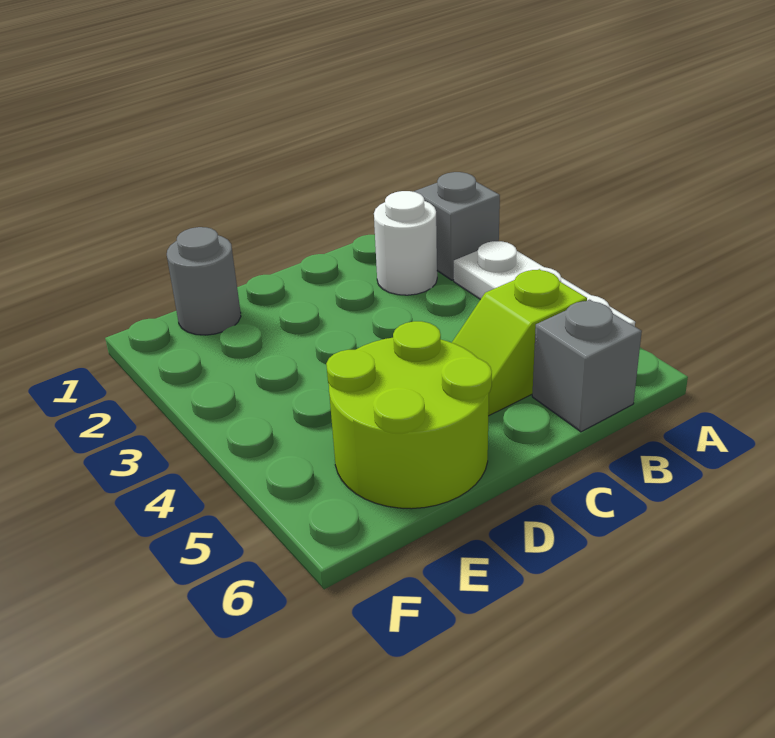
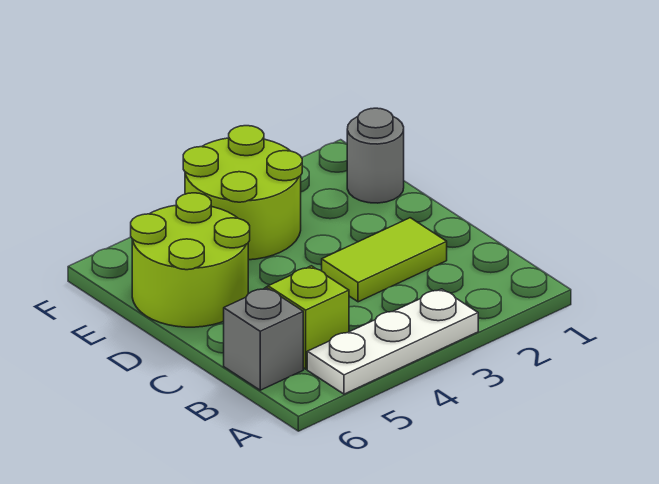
grey 1x1 brick [414,172,500,280] -> none
white 1x1 round brick [374,191,437,295] -> none
none -> lime 1x2 tile [322,218,447,302]
none -> lime 2x2 round brick [183,126,302,260]

